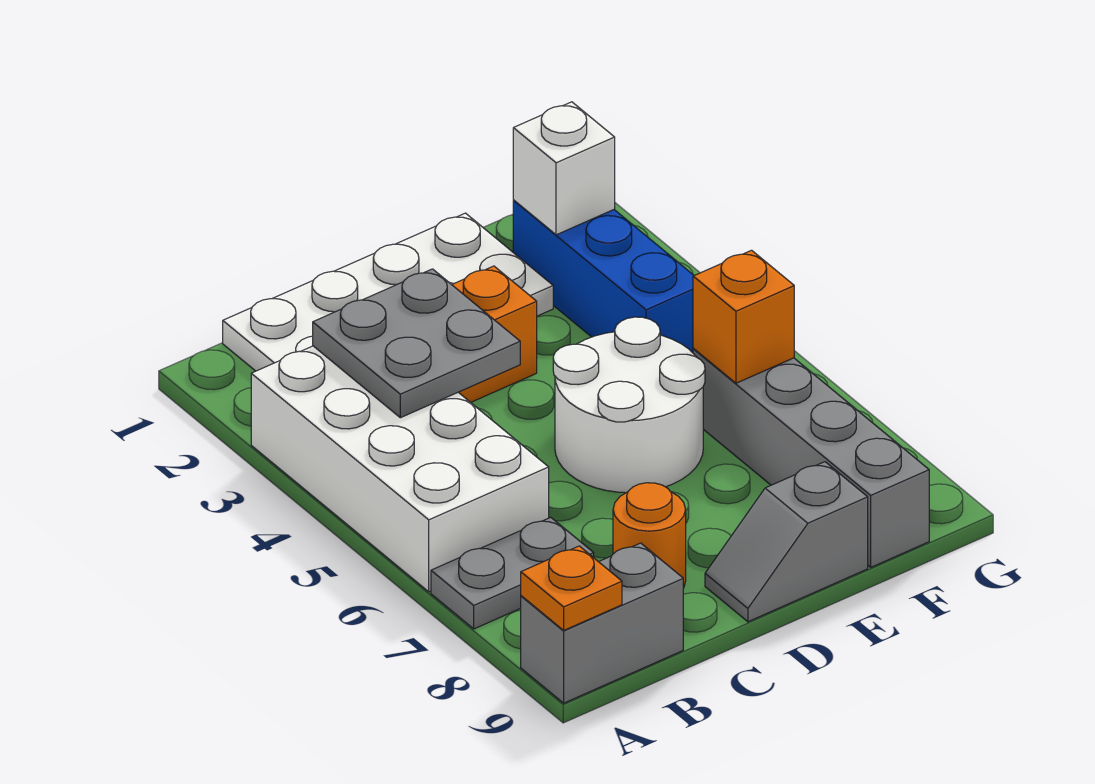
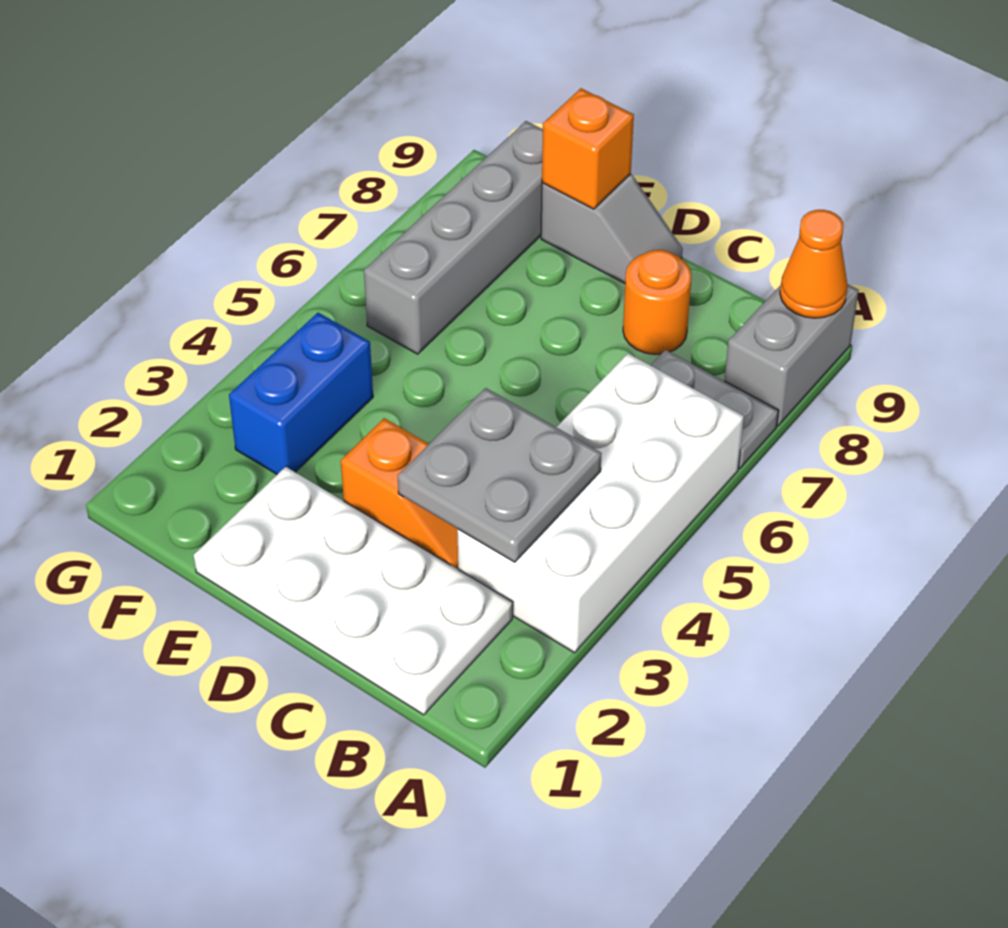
grey 1x2 brick [521,543,683,703] -> grey 1x2 brick turned to [724,285,859,426]
orange 1x1 plate [521,546,622,630] -> orange 1x1 cone [780,210,848,318]
white 2x2 round brick [553,317,705,493] -> none
blue 1x3 brick [513,201,694,353] -> blue 1x2 brick [229,313,373,474]
white 1x1 brick [513,102,615,235] -> none
orange 1x1 brick [693,250,794,383] -> orange 1x1 brick moved to [542,88,634,209]

